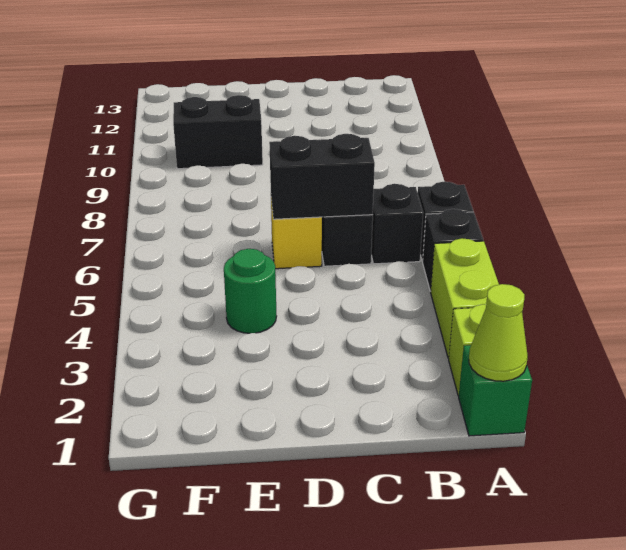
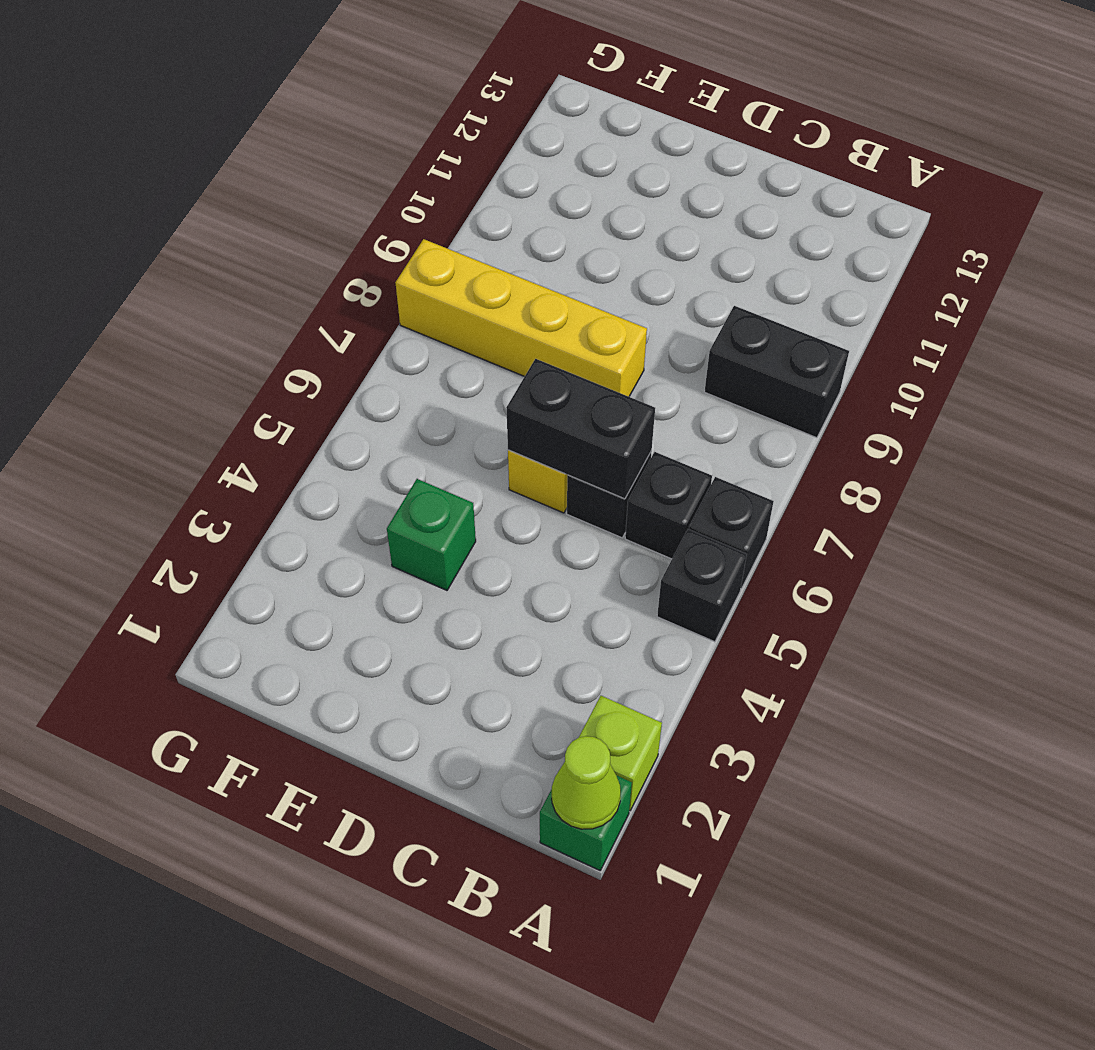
lime 1x2 brick [431,238,499,358] -> none
none -> yellow 1x4 brick [395,239,647,397]
green 1x1 round brick [224,249,276,333] -> green 1x1 brick [387,479,476,590]
black 1x2 brick [173,95,263,169] -> black 1x2 brick moved to [705,306,849,438]

